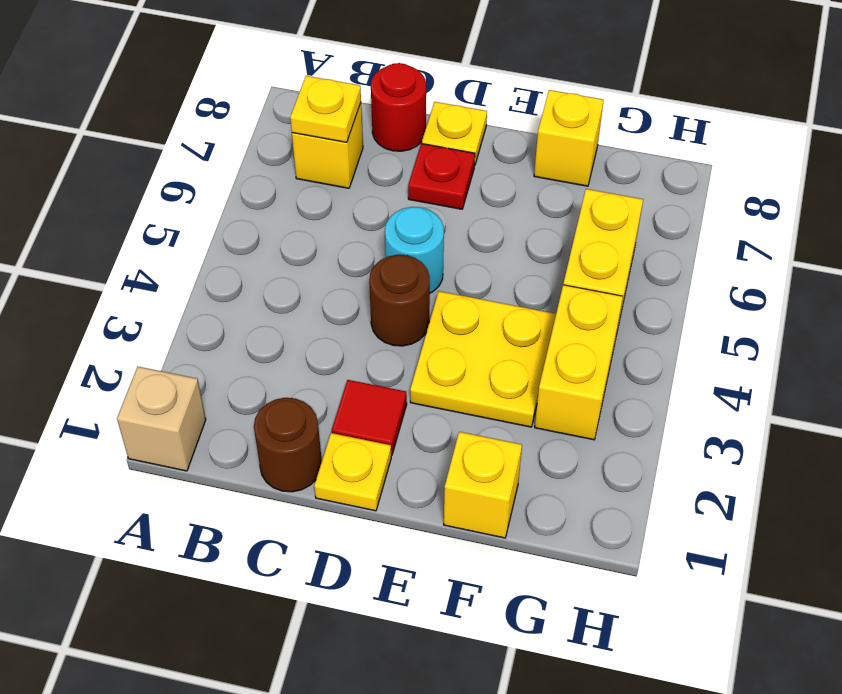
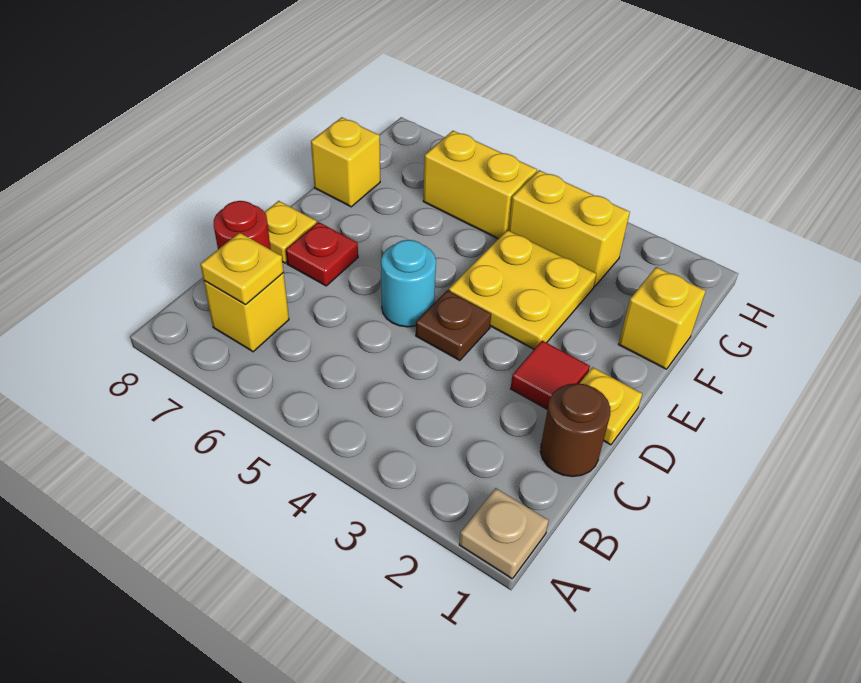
tan 1x1 brick [117,367,206,471] -> tan 1x1 plate [459,488,549,579]
brown 1x1 round brick [369,255,430,346] -> brown 1x1 plate [416,290,491,361]

